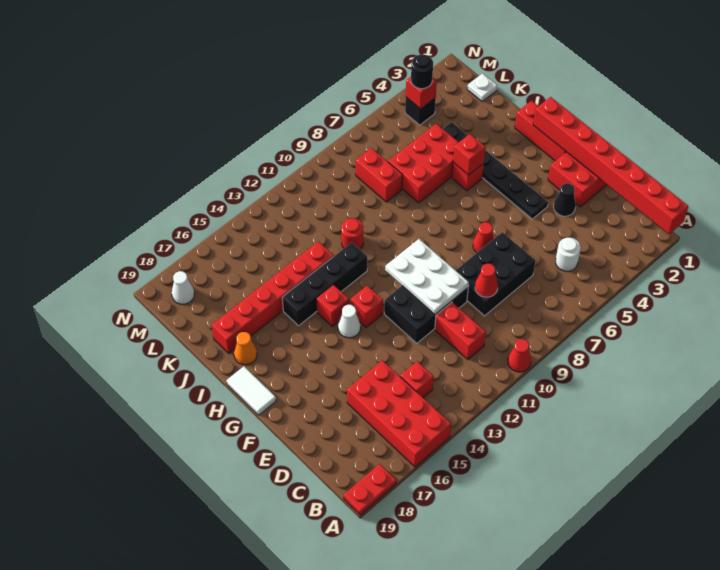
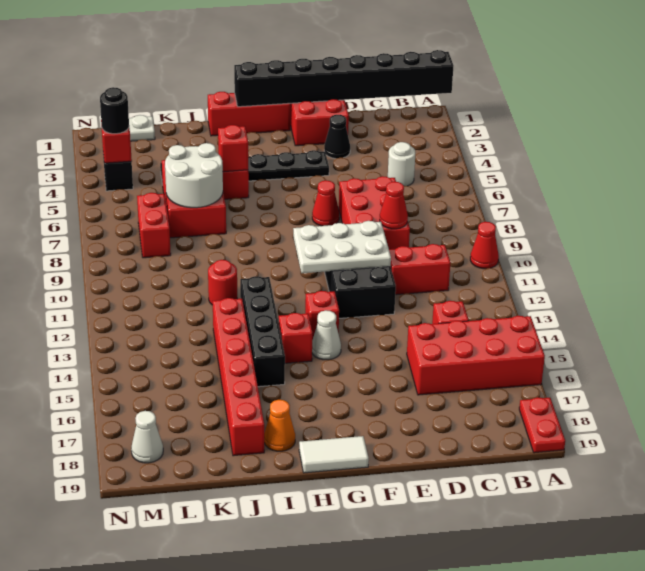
red 1x8 brick [533,97,688,234] -> black 1x8 brick [234,50,454,107]
black 2x3 brick [456,232,535,316] -> red 2x3 brick [339,176,410,249]
none -> white 2x2 round brick [165,143,223,208]
red 1x2 brick [356,148,403,202] -> red 1x2 brick turned to [137,193,171,258]

